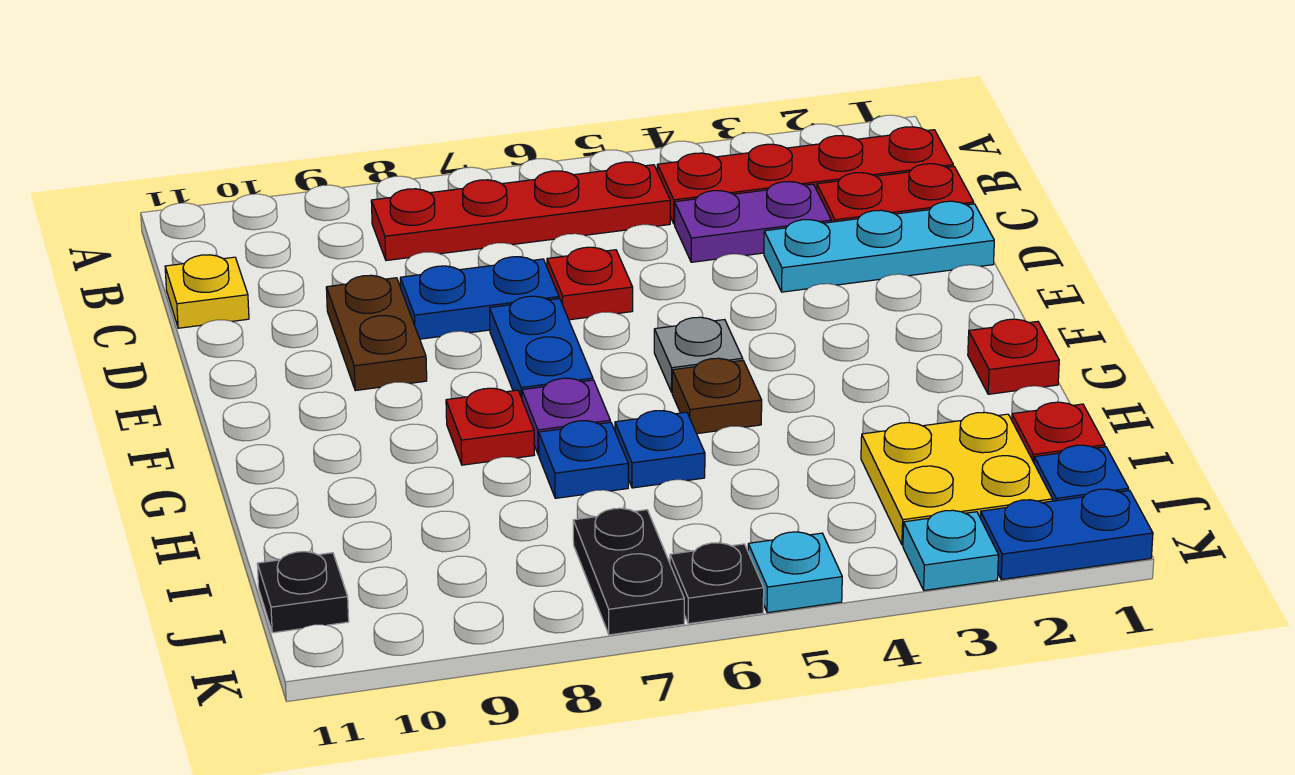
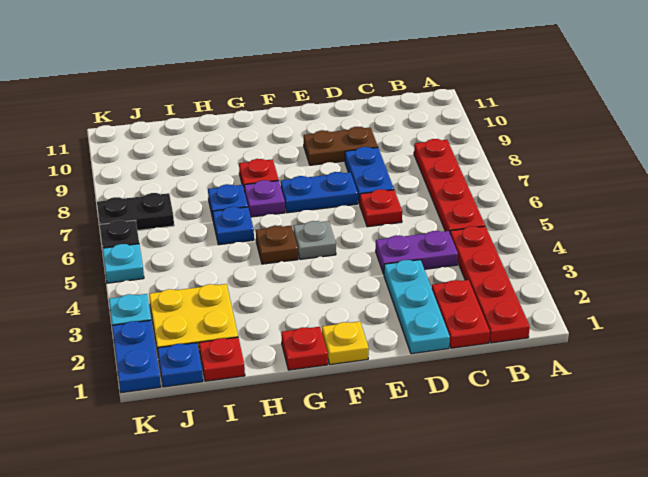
purple 1x2 plate [675,182,832,262] -> purple 1x2 plate turned to [376,231,458,274]
yellow 1x1 plate [165,255,249,328] -> yellow 1x1 plate moved to [322,321,369,365]
black 1x1 plate [257,552,349,633] -> none

